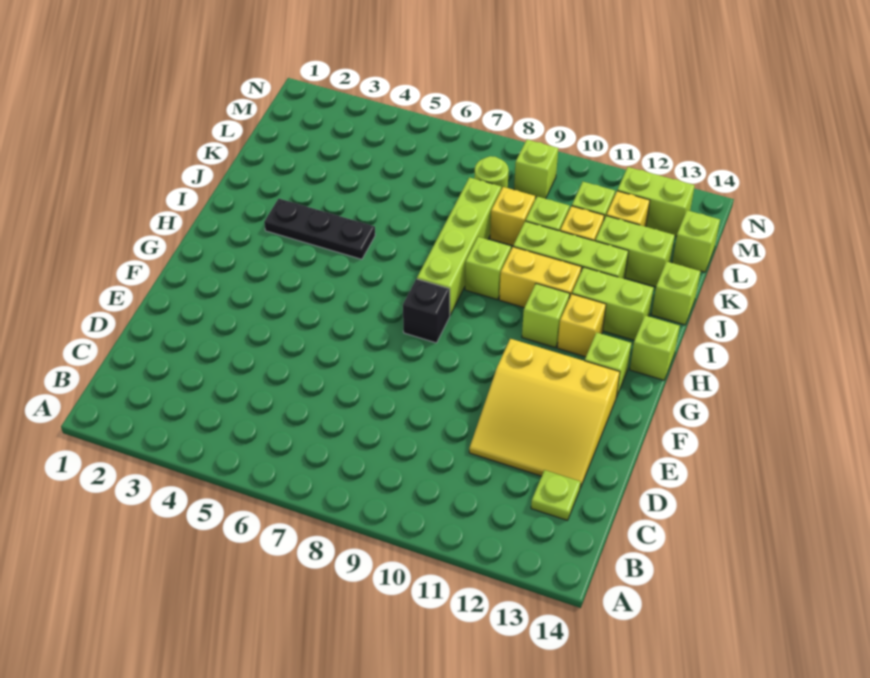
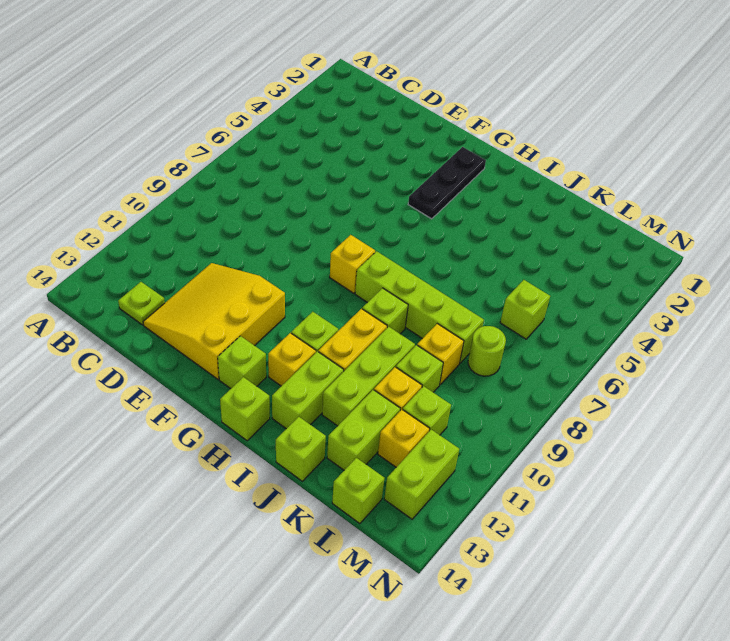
black 1x1 brick [403,279,450,343] -> yellow 1x1 brick [330,235,375,293]
black 1x3 plate [264,199,375,259] -> black 1x3 plate moved to [408,147,486,219]
lime 1x1 brick [514,140,558,199] -> lime 1x1 brick moved to [500,280,550,339]

